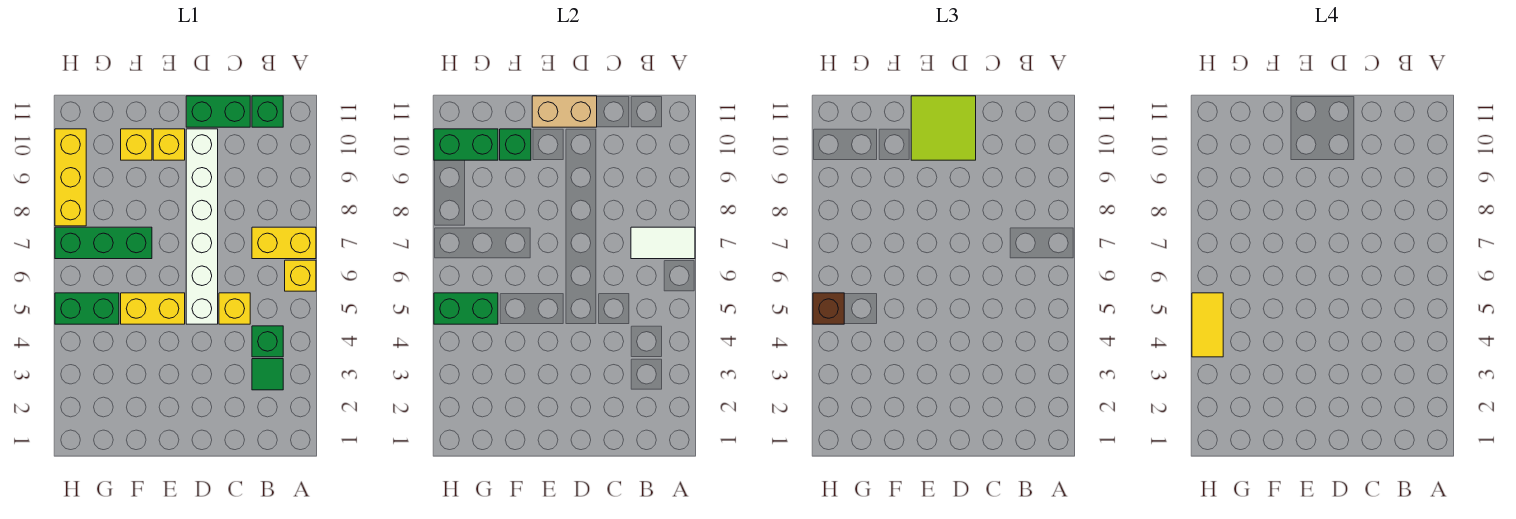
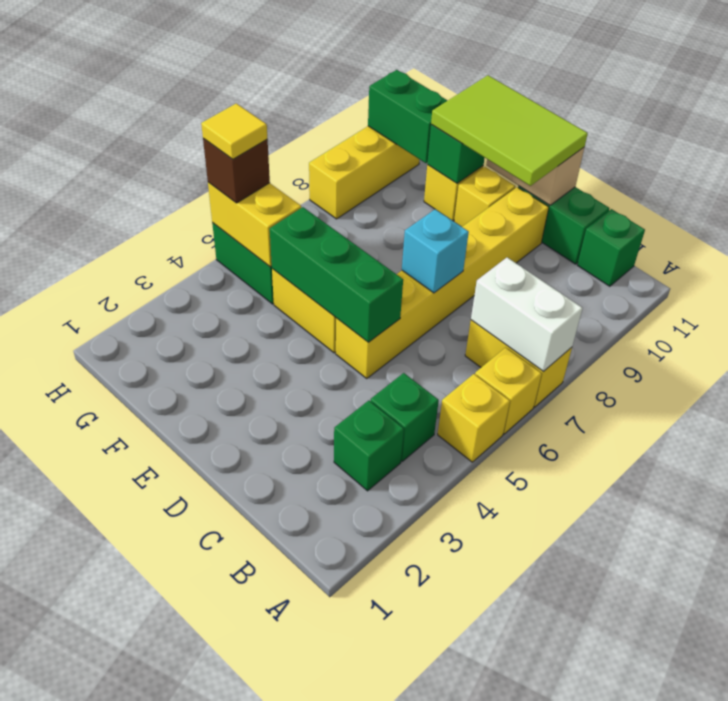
white 1x2 tile [631,227,695,259] -> white 1x2 brick [471,257,583,371]
green 1x1 tile [252,359,283,390] -> green 1x1 brick [334,401,404,491]
yellow 1x1 brick [219,293,250,324] -> yellow 1x1 brick moved to [438,374,510,462]
white 1x6 brick [186,129,218,324] -> yellow 1x6 brick [336,187,549,378]
none -> cyan 1x1 brick [402,209,469,293]
lime 2x2 tile [911,96,976,160] -> lime 2x3 tile [431,75,588,186]
green 1x3 brick [55,227,152,259] -> green 1x3 brick moved to [270,207,403,342]
green 1x2 brick [434,293,498,324] -> yellow 1x2 brick [208,182,301,267]
yellow 1x2 tile [1192,293,1223,357] -> yellow 1x1 tile [201,103,267,159]

